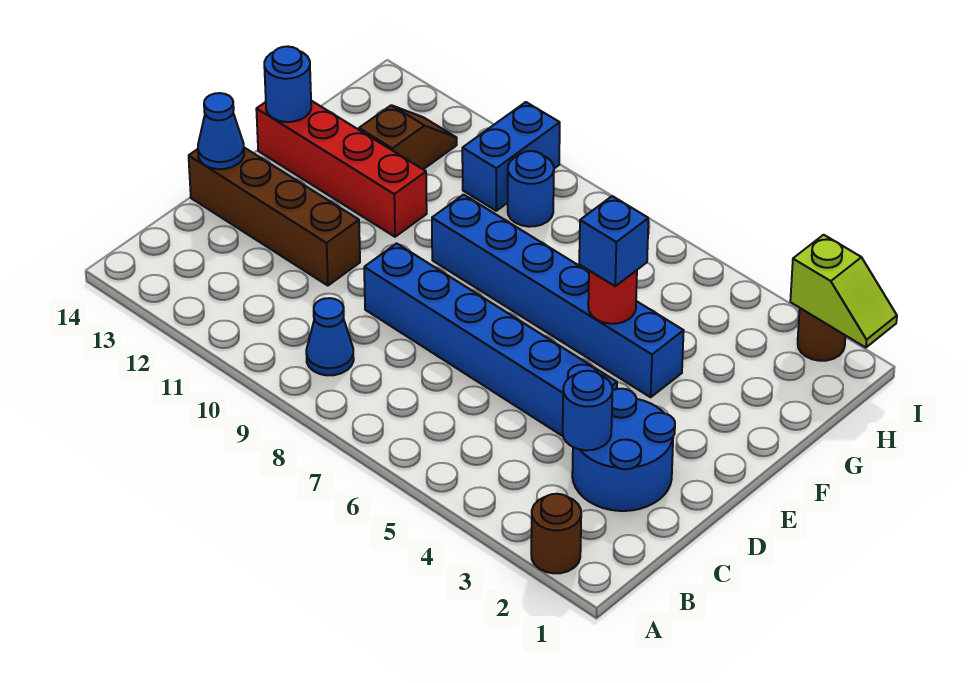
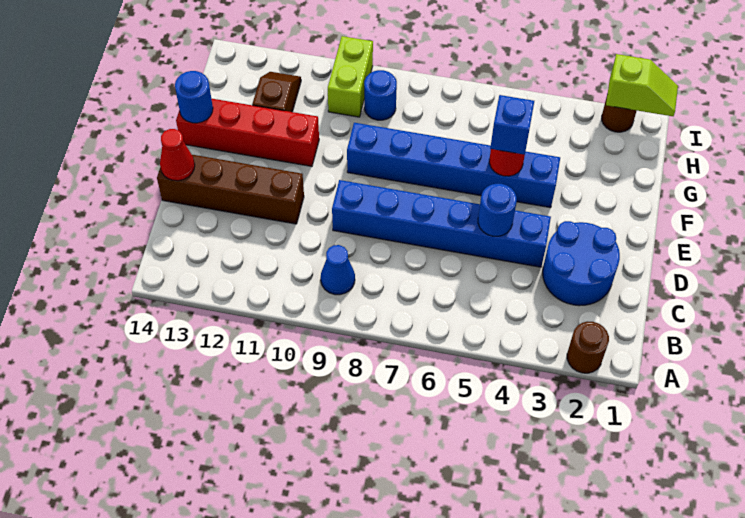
blue 1x1 round brick [563,371,612,450] -> blue 1x1 round brick moved to [478,184,517,236]
blue 1x1 cone [198,93,244,169] -> red 1x1 cone [160,129,195,181]
blue 1x2 brick [462,102,560,211] -> lime 1x2 brick [328,36,373,117]

